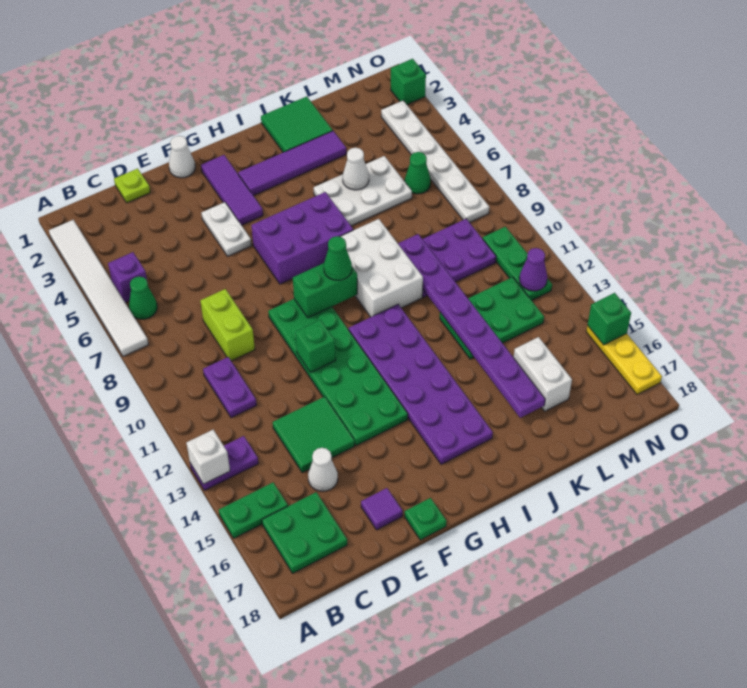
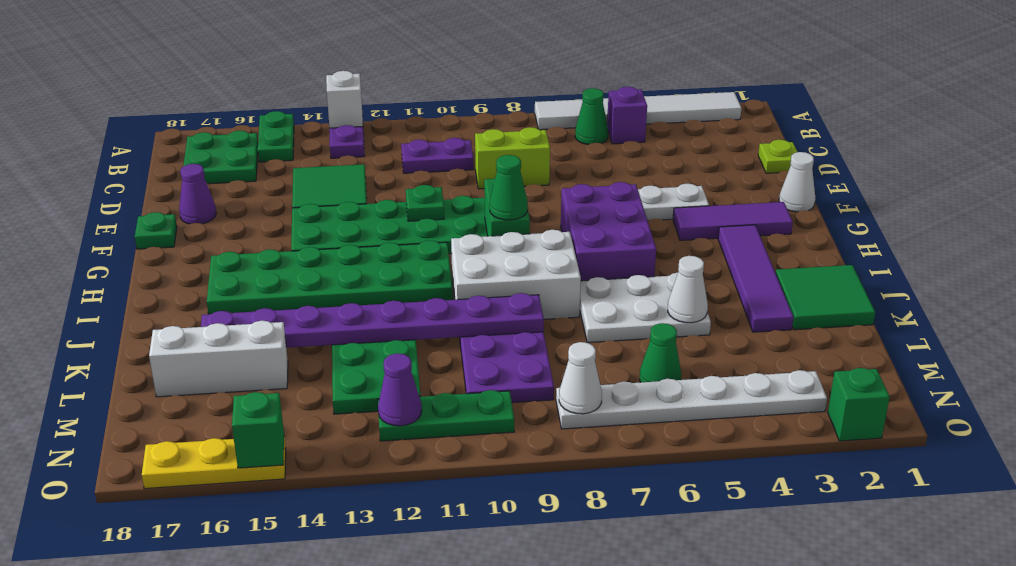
white 1x1 cone [308,448,338,491] -> white 1x1 cone moved to [559,342,602,414]
purple 1x1 tile [361,488,403,530] -> purple 1x1 cone [179,164,216,224]
green 1x1 brick [295,320,336,372] -> green 1x1 plate [406,185,444,221]
purple 2x6 plate [349,304,493,464] -> green 2x6 plate [207,240,453,314]
white 2x3 plate [314,156,412,226] -> white 2x3 plate turned to [580,273,711,343]
white 1x2 brick [514,337,572,411] -> white 1x3 brick [149,321,288,397]

